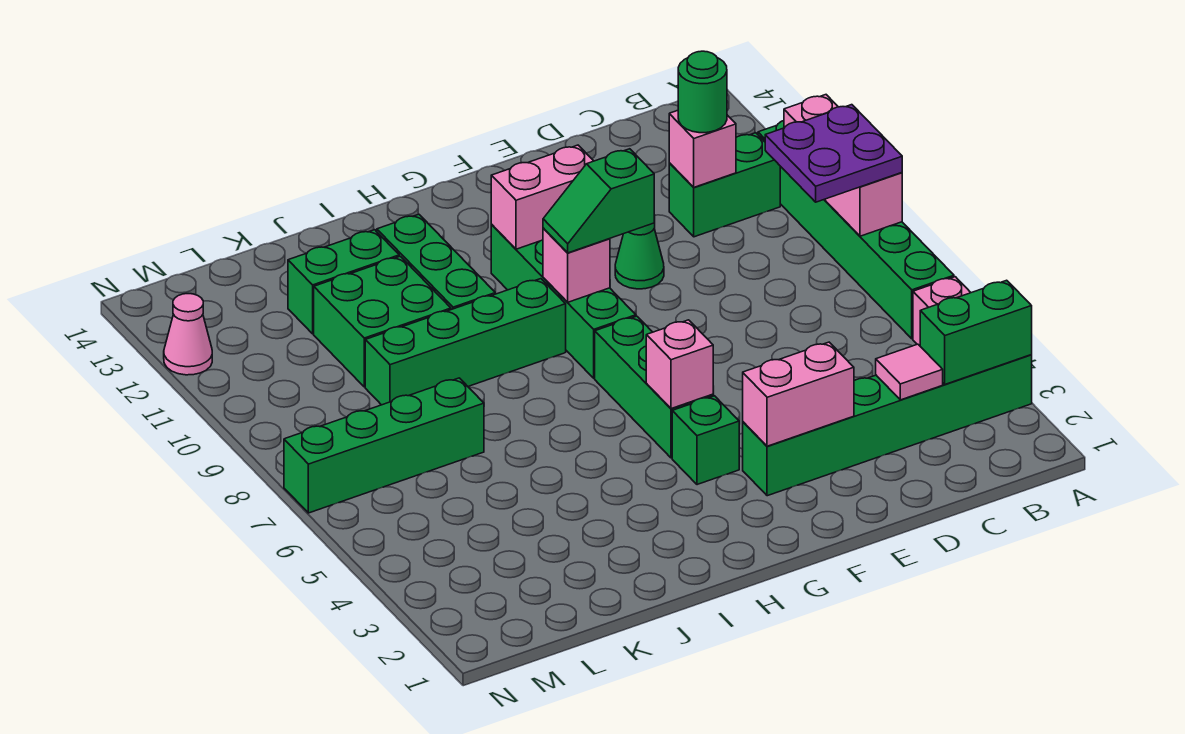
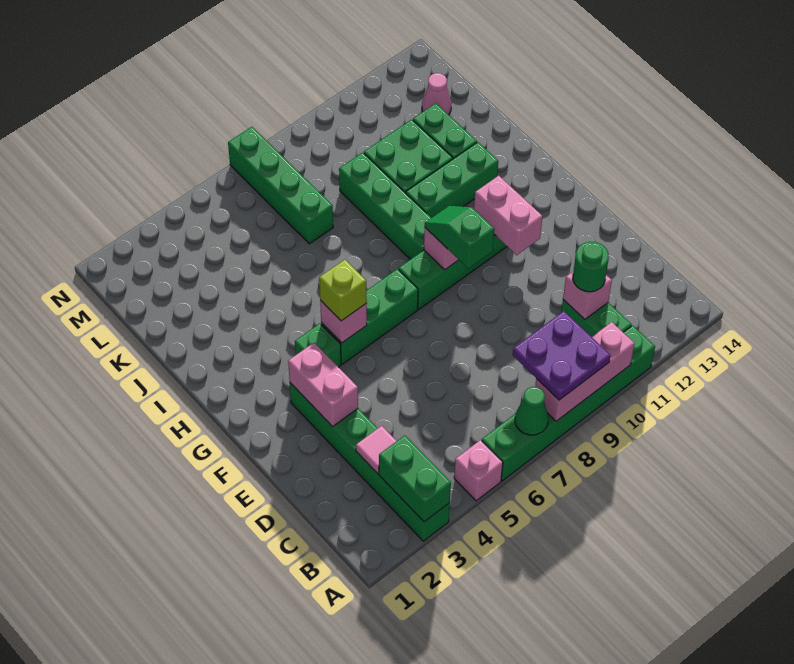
green 1x1 cone [615,215,664,289] -> green 1x1 cone moved to [515,387,548,435]
none -> lime 1x1 brick [319,260,367,321]
pink 1x1 cone [164,294,212,375] -> pink 1x1 cone moved to [422,73,451,115]

